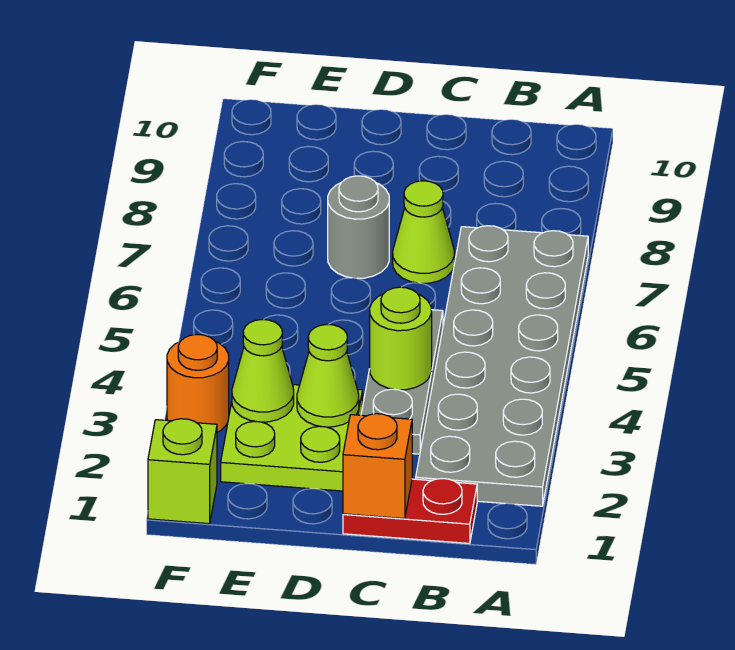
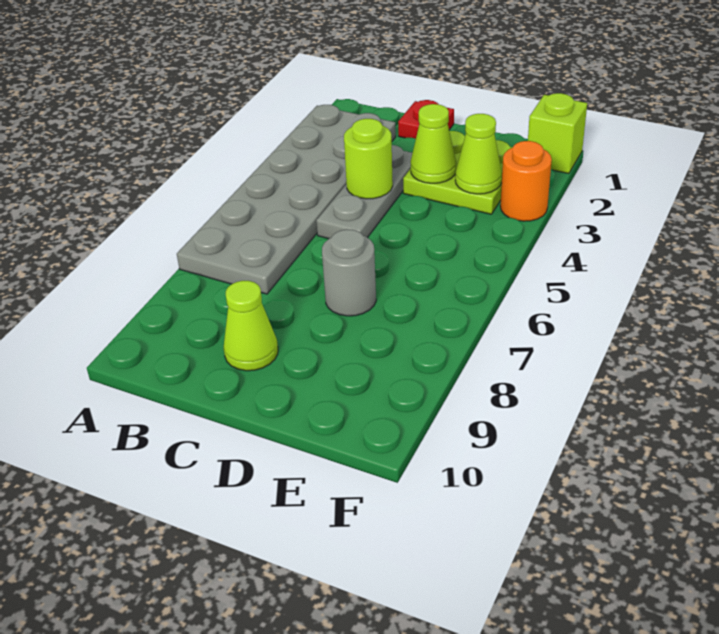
red 1x2 plate [343,479,477,544] -> red 1x1 plate [398,100,454,139]
orange 1x1 brick [343,414,412,519] -> none
lime 1x1 cone [393,181,455,283] -> lime 1x1 cone moved to [224,281,278,371]

